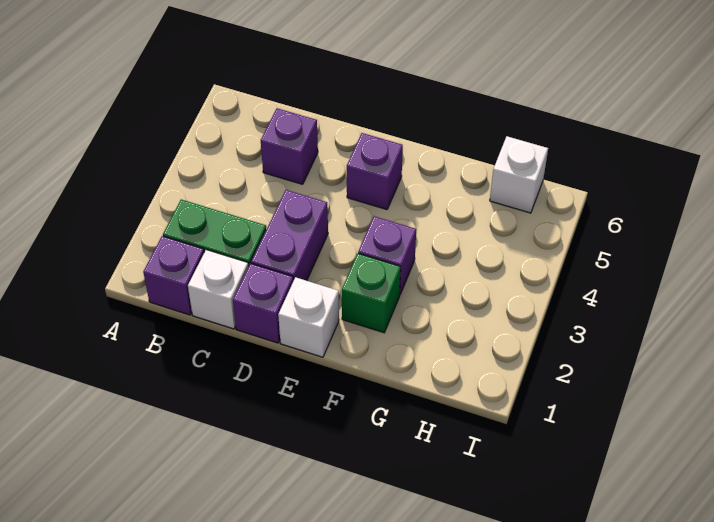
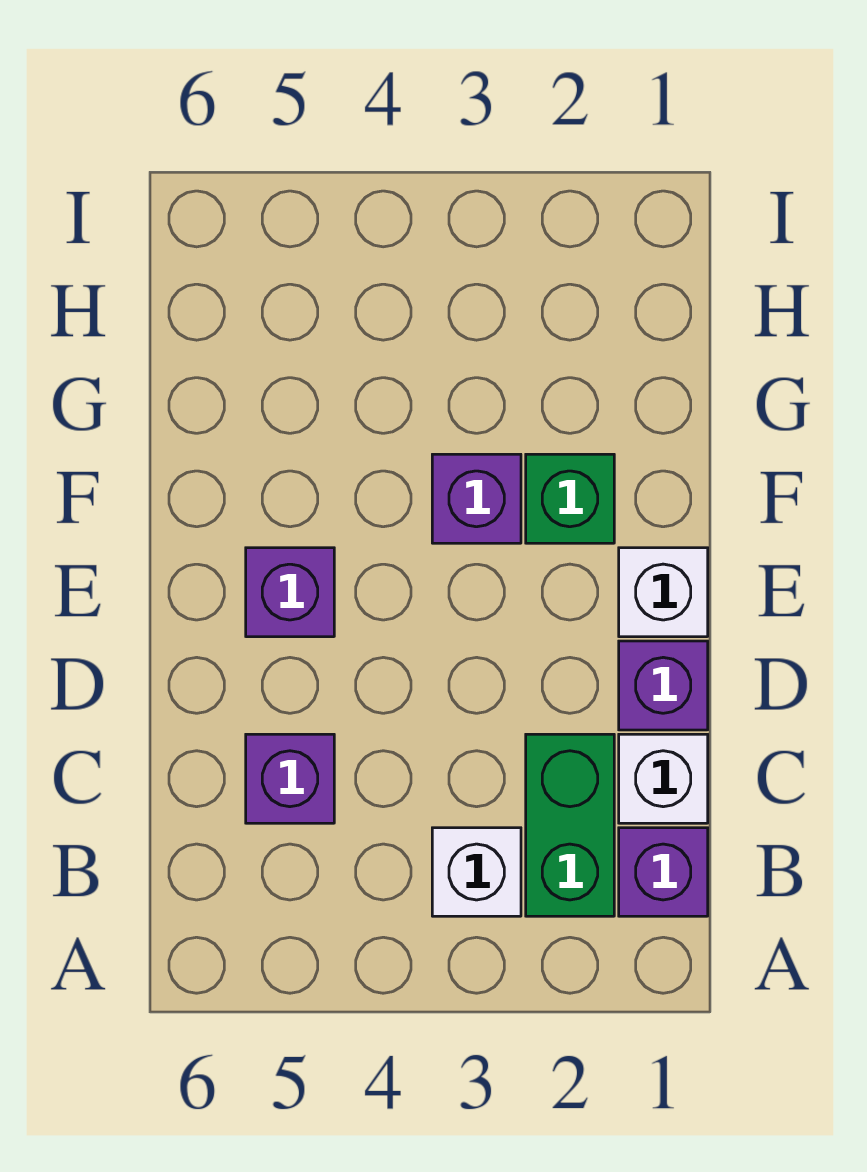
purple 1x2 brick [251,190,328,281] -> none
white 1x1 brick [490,136,548,213] -> white 1x1 brick moved to [432,828,521,916]

